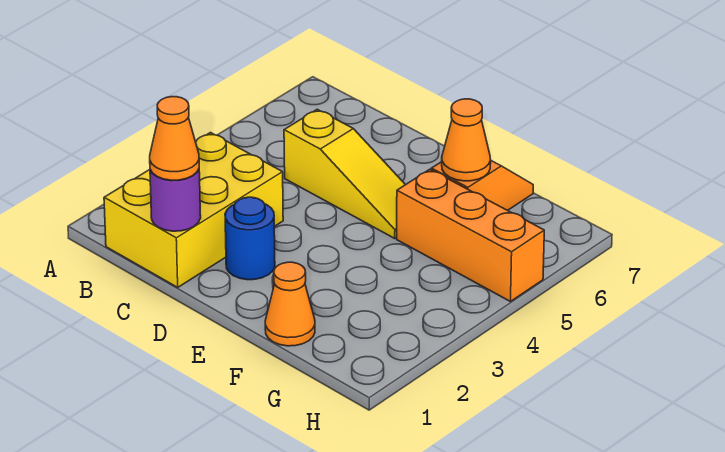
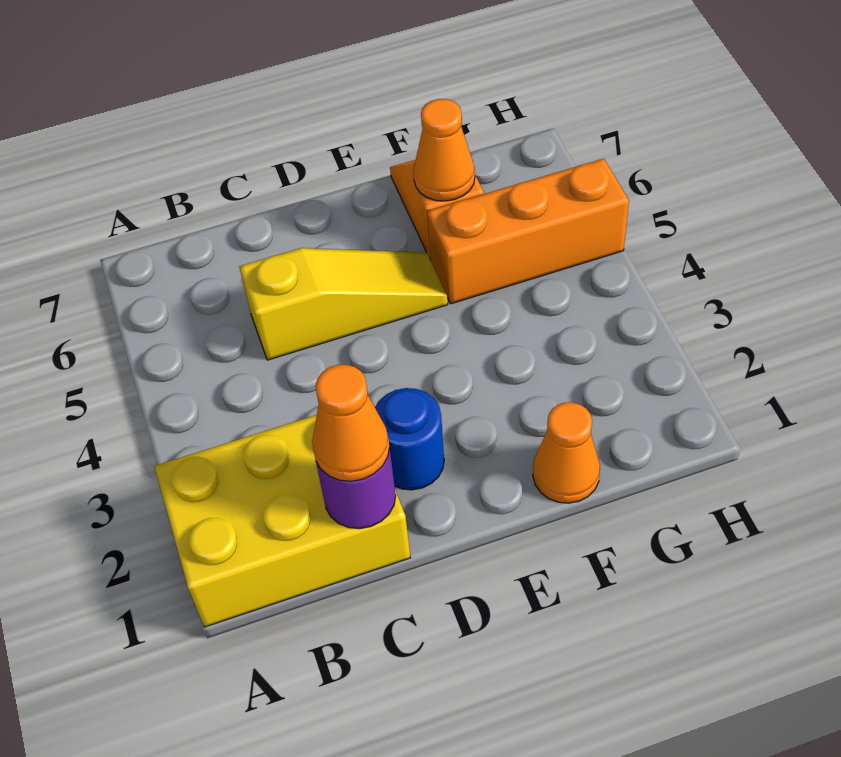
yellow 2x3 brick [104,133,283,287] -> yellow 2x3 brick turned to [154,415,410,627]

